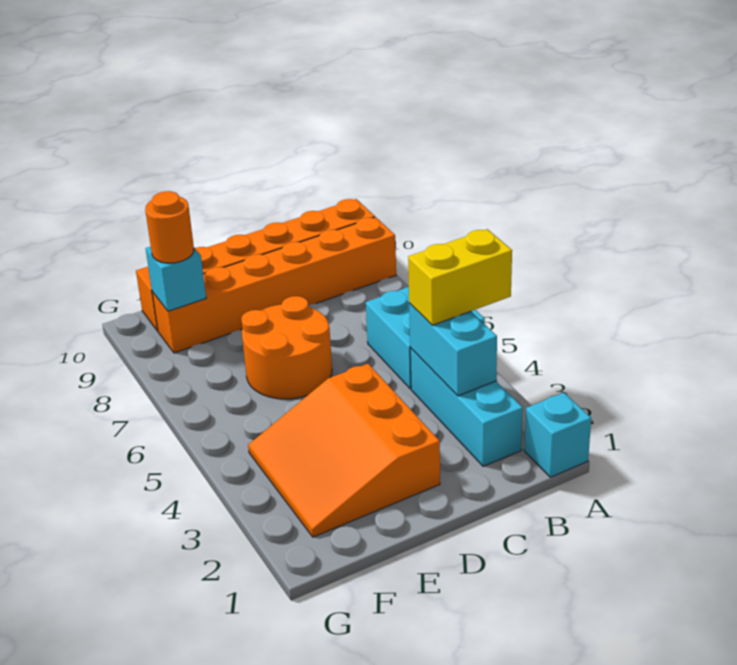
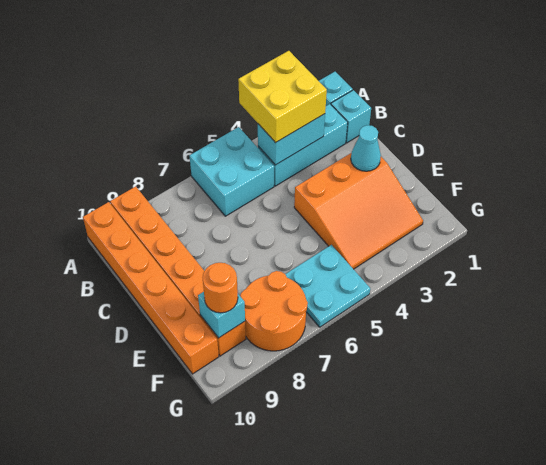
yellow 1x2 brick [408,229,512,325] -> yellow 2x2 brick [238,51,327,143]
none -> cyan 1x1 brick [331,90,371,143]
none -> cyan 1x1 cone [351,125,381,171]
orange 2x2 round brick [241,296,332,399] -> orange 2x2 round brick moved to [240,271,308,351]
none -> cyan 2x2 plate [285,245,370,327]

